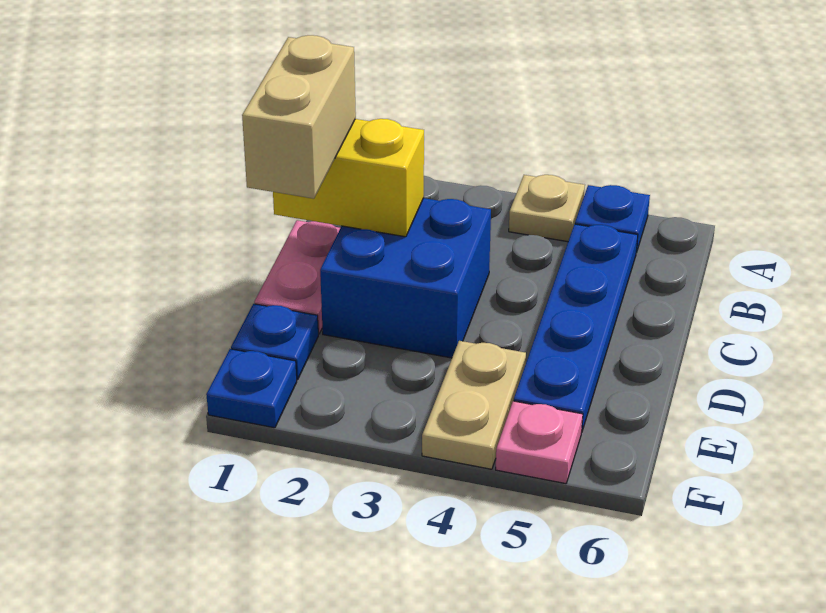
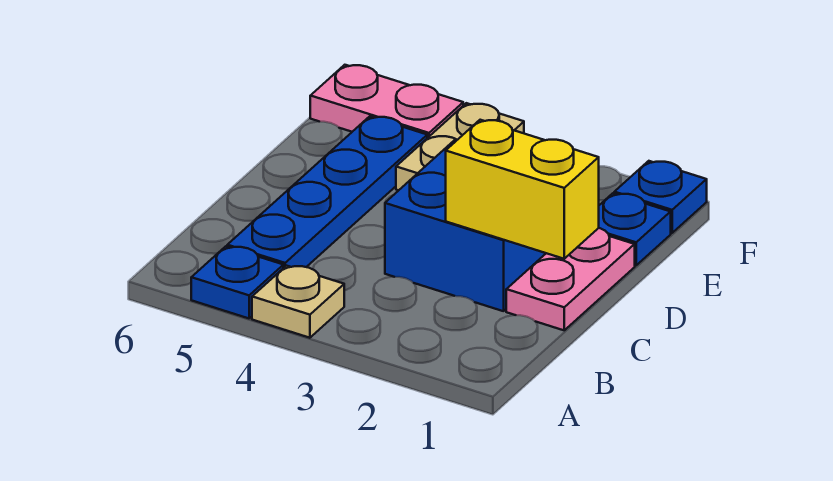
tan 1x2 brick [242,35,356,199] -> none
pink 1x1 plate [496,401,583,484] -> pink 1x2 plate [310,65,463,138]

